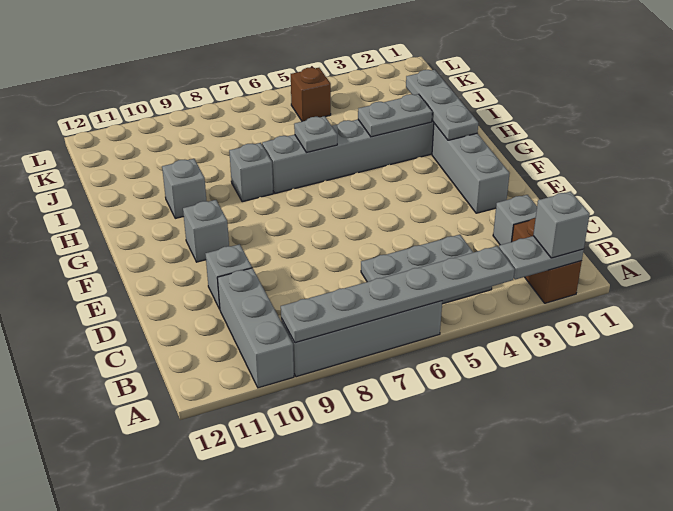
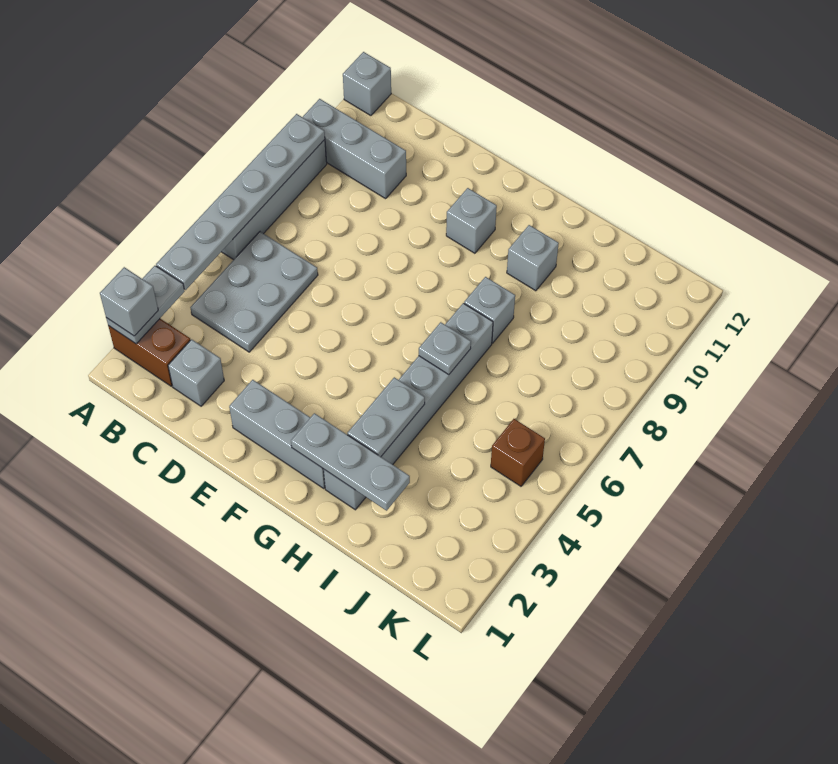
grey 1x1 brick [206,244,252,309] -> grey 1x1 brick moved to [343,52,391,116]

